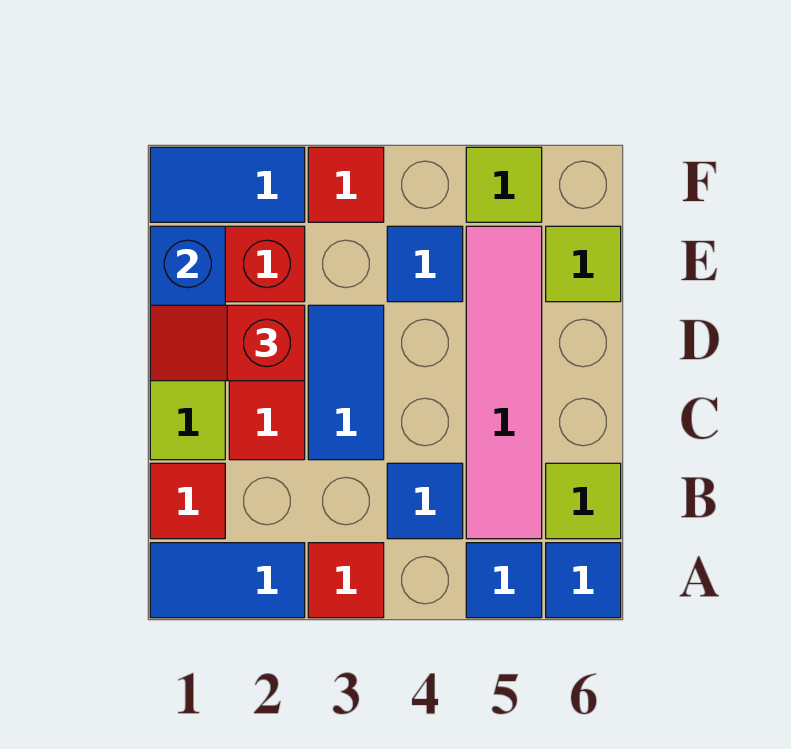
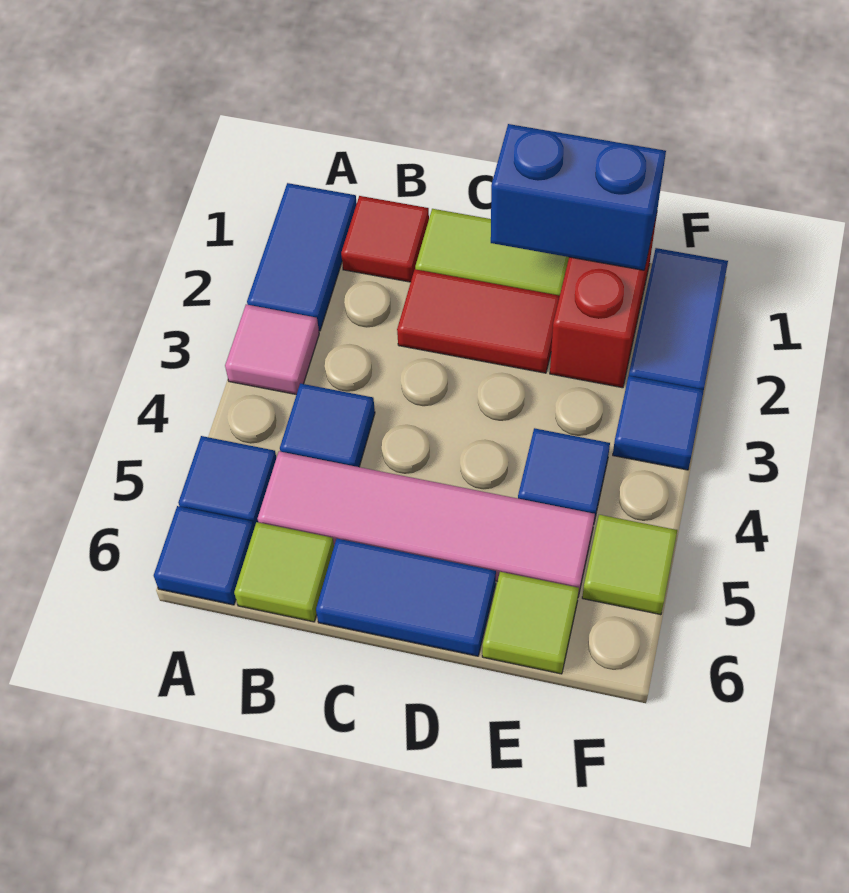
red 1x1 tile [308,543,384,618] -> pink 1x1 tile [225,304,319,395]
blue 1x2 tile [308,305,384,460] -> blue 1x2 tile moved to [316,539,496,656]
red 1x2 slope [150,305,305,381] -> none
red 1x1 tile [308,147,384,222] -> blue 1x1 tile [613,376,704,470]

